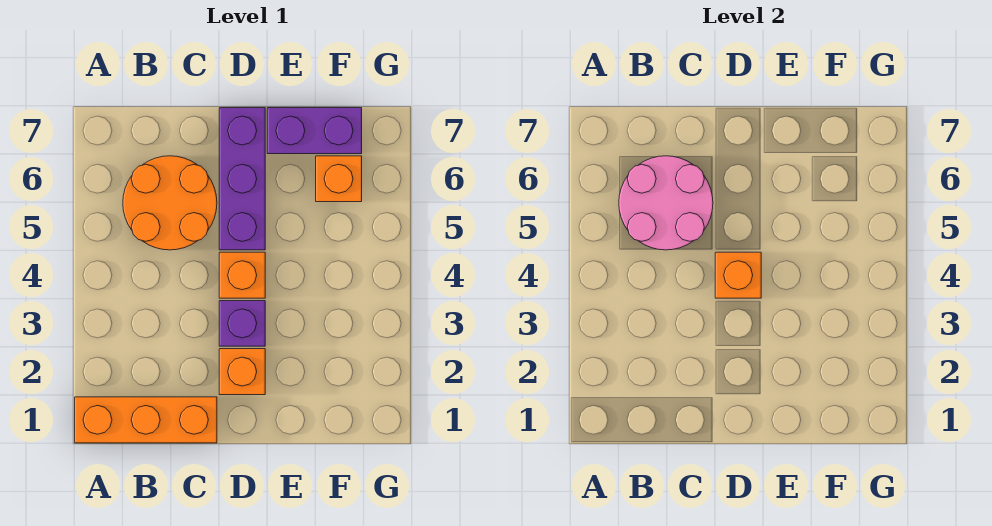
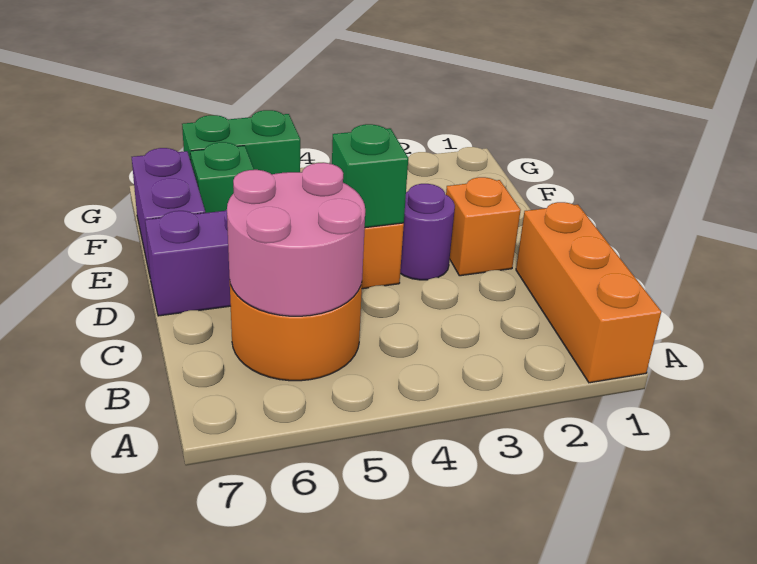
purple 1x1 brick [219,301,265,346] -> purple 1x1 round brick [400,184,455,280]
orange 1x1 brick [715,252,761,298] -> green 1x1 brick [332,124,408,228]
orange 1x1 brick [316,156,362,202] -> green 1x1 brick [190,142,254,213]
none -> green 1x2 brick [182,110,300,174]

